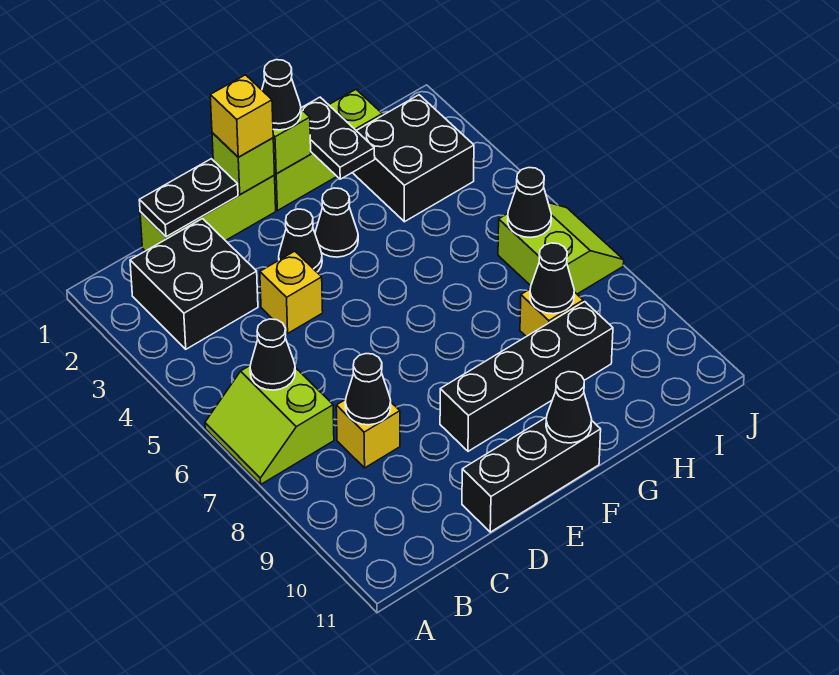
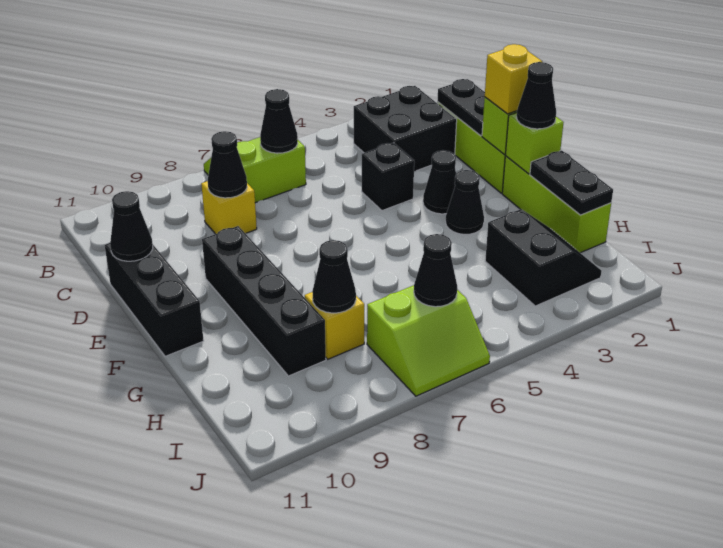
yellow 1x1 brick [260,251,323,333] -> black 1x1 brick [362,143,414,211]
black 1x1 cone [546,372,592,443] -> black 1x1 cone moved to [110,191,153,261]
black 1x2 plate [301,97,375,179] -> black 1x2 plate turned to [530,150,613,215]
black 2x2 brick [352,95,474,222] -> black 2x2 slope [485,209,601,306]

